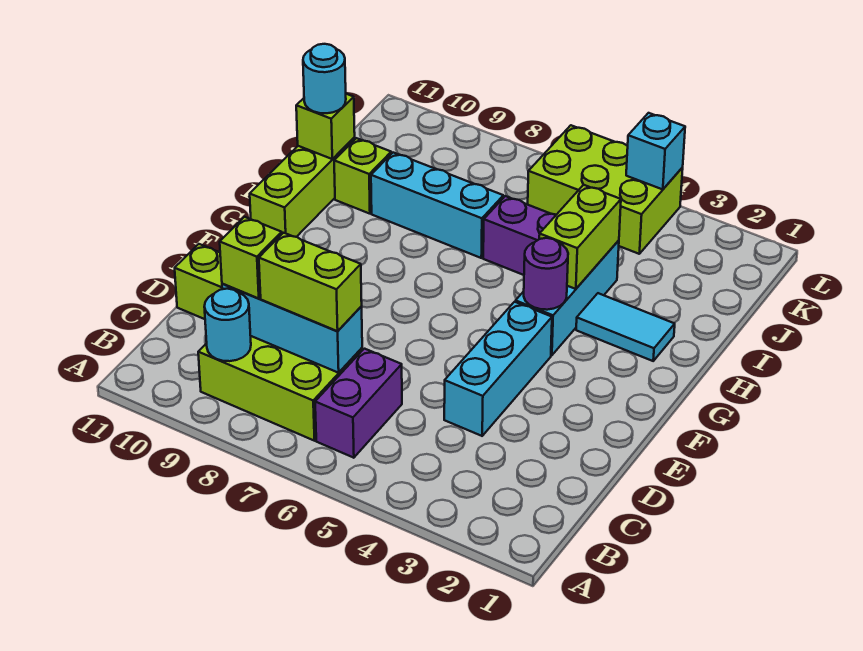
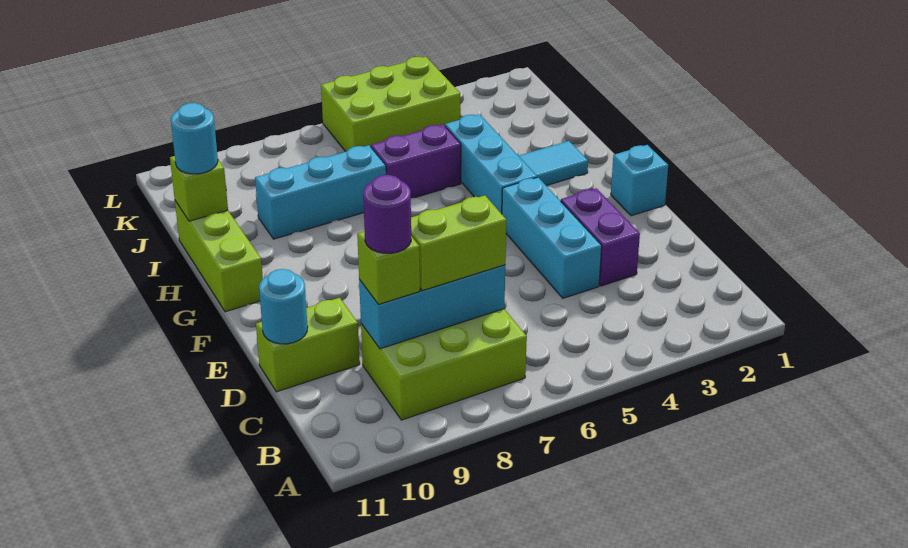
purple 1x2 brick [315,349,402,458] -> purple 1x2 brick moved to [561,188,640,286]
cyan 1x1 round brick [204,289,251,361] -> cyan 1x1 round brick moved to [259,269,308,344]
purple 1x1 round brick [524,238,568,310] -> purple 1x1 round brick moved to [363,175,411,253]
lime 1x2 brick [539,185,621,289] -> none
lime 1x1 brick [334,138,391,214] -> none
cyan 1x1 brick [626,113,685,190] -> cyan 1x1 brick moved to [611,145,668,216]

